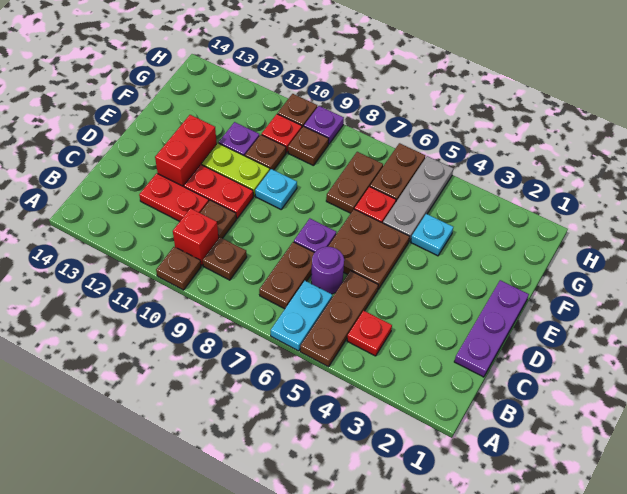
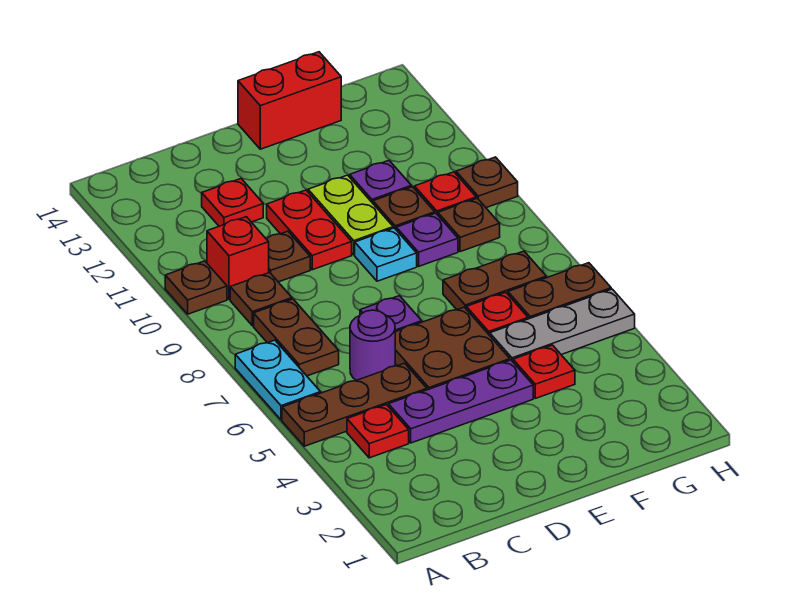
cyan 1x2 plate [271,281,332,351] -> cyan 1x2 plate turned to [235,340,321,420]
brown 1x2 plate [259,242,315,309] -> brown 1x2 plate turned to [254,299,339,376]
purple 1x3 plate [454,280,529,377] -> purple 1x3 plate moved to [389,360,533,443]
red 1x2 plate [139,173,209,221] -> red 1x1 plate [202,179,263,226]
red 1x2 brick [155,115,217,187] -> red 1x2 brick moved to [238,52,341,149]
cyan 1x1 plate [411,214,453,256] -> red 1x1 plate [513,345,575,398]
purple 1x1 plate [304,106,344,144] -> purple 1x1 plate moved to [396,213,458,266]

